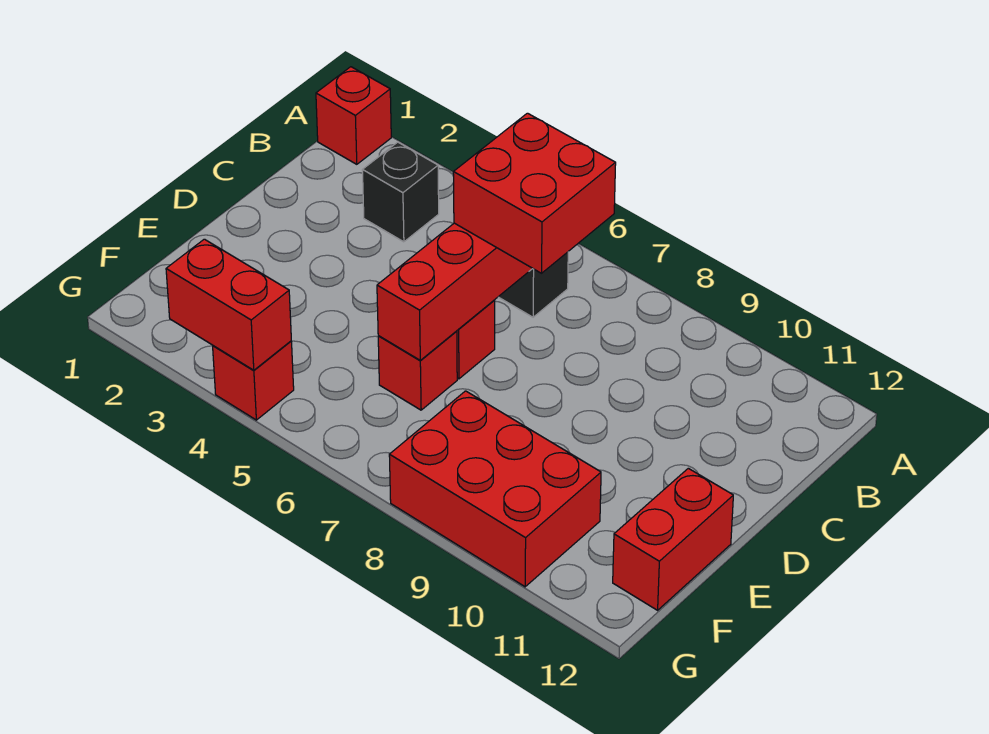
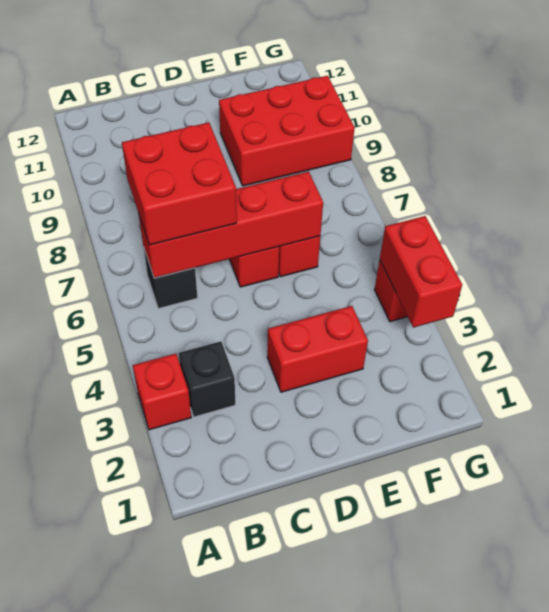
red 1x1 brick [316,67,391,164] -> red 1x1 brick moved to [133,354,191,430]
red 1x2 brick [613,468,733,610] -> red 1x2 brick moved to [267,306,368,392]
red 2x3 brick [389,391,601,587] -> red 2x3 brick turned to [219,76,355,186]

